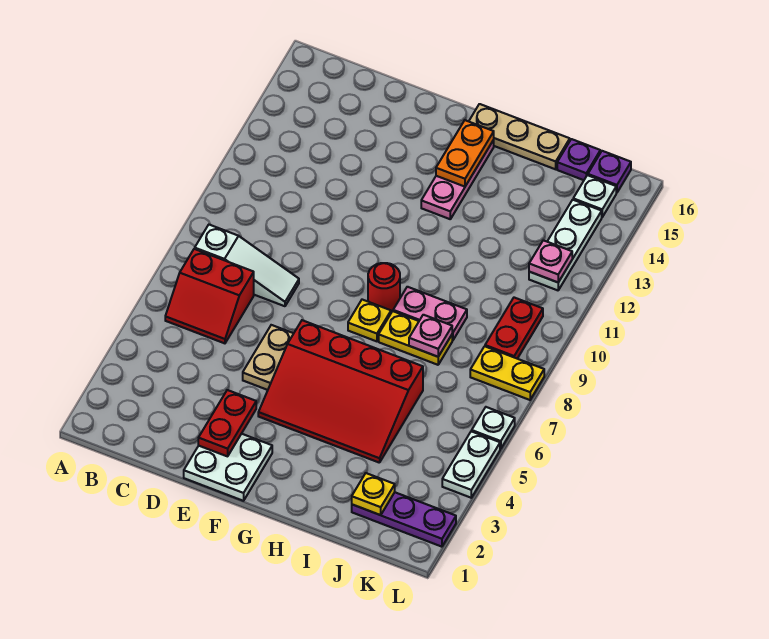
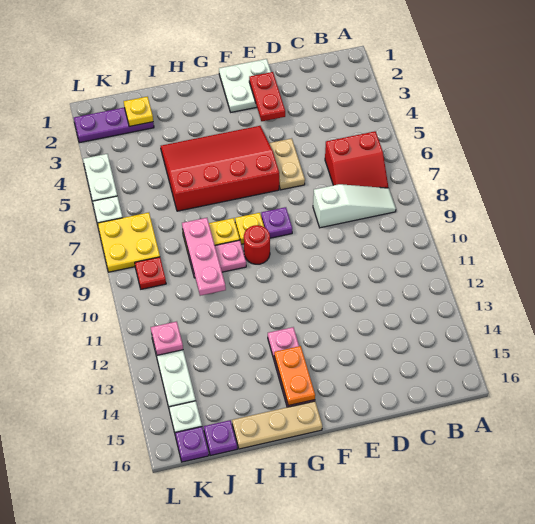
red 2x2 slope [165,249,254,343] -> red 2x2 slope turned to [325,131,388,188]
white 1x3 slope [195,225,299,306] -> white 1x3 slope turned to [313,184,396,228]
none -> purple 1x1 plate [261,207,292,238]
pink 1x1 plate [409,315,452,357] -> pink 1x3 plate [182,218,226,296]
yellow 1x2 plate [470,346,544,400] -> yellow 2x2 plate [97,213,160,272]
red 1x2 plate [485,298,543,359] -> red 1x1 plate [135,257,166,289]

